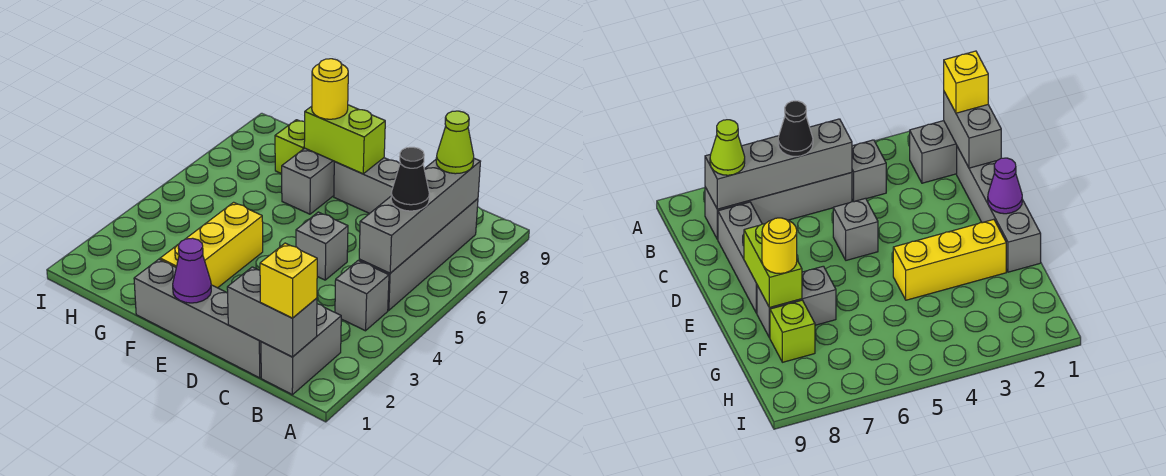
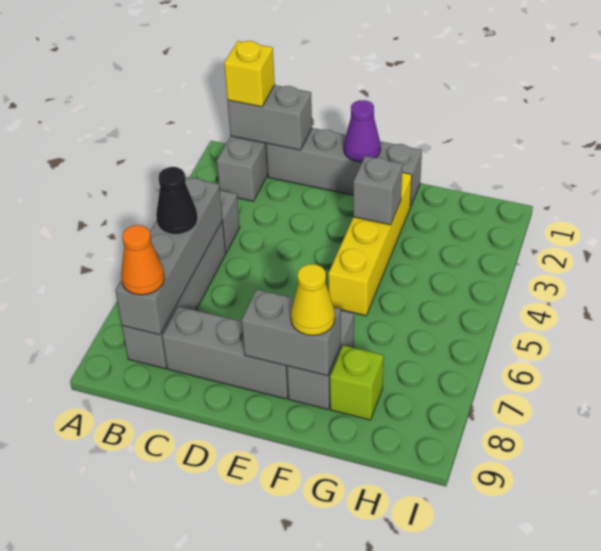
lime 1x1 cone [436,111,474,174] -> orange 1x1 cone [121,225,165,295]
grey 1x1 brick [296,212,348,280] -> grey 1x1 brick moved to [353,156,402,225]
lime 1x2 brick [304,105,385,174] -> grey 1x2 brick [242,290,341,376]
yellow 1x3 brick [160,202,263,288] -> yellow 1x4 brick [328,172,412,316]
yellow 1x1 round brick [312,59,348,119] -> yellow 1x1 cone [291,264,335,336]

